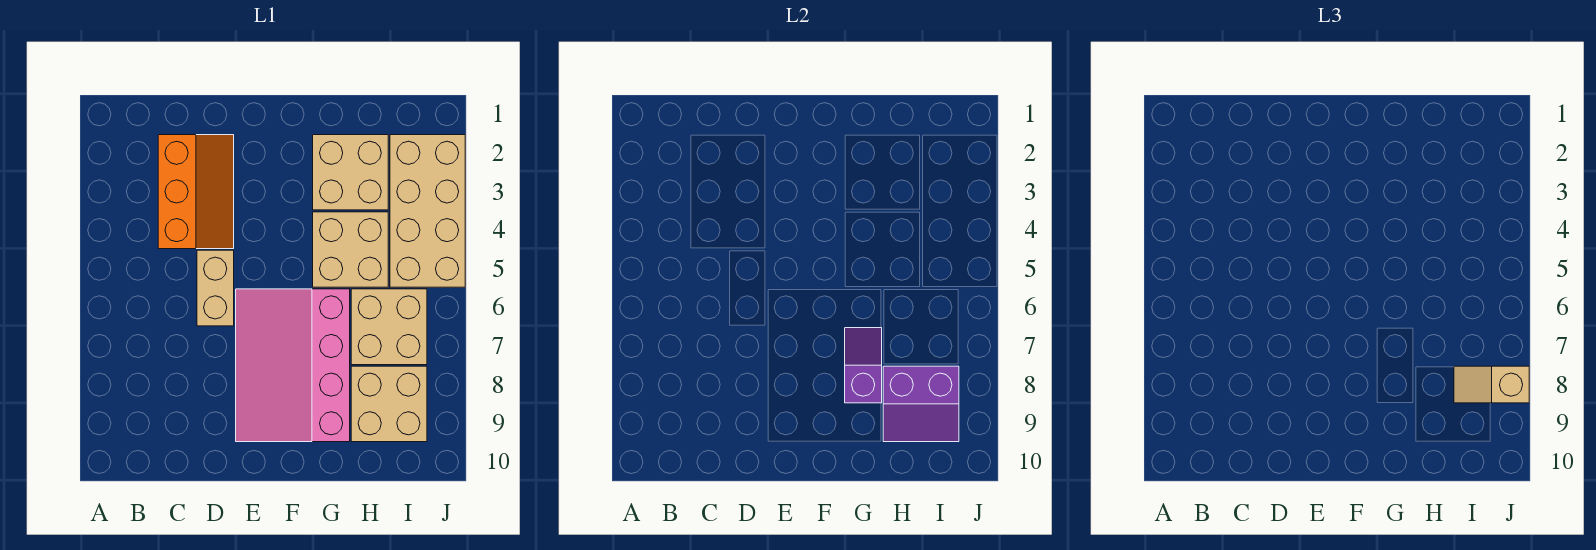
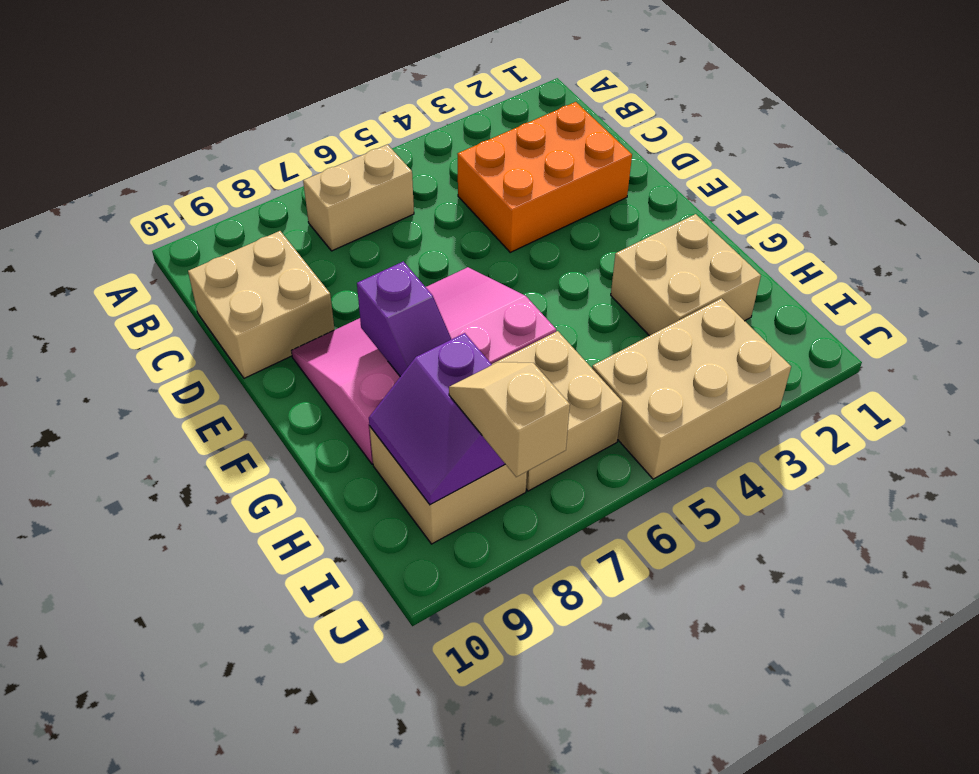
orange 2x3 slope [158,135,234,249] -> orange 2x3 brick [458,102,632,252]
tan 1x2 brick [197,250,234,326] -> tan 1x2 brick moved to [303,145,414,251]
tan 2x2 brick [313,212,388,287] -> tan 2x2 brick moved to [188,231,335,378]
purple 1x2 slope [845,328,882,403] -> purple 1x2 slope turned to [357,261,451,377]
tan 2x4 brick [390,135,465,287] -> tan 2x3 brick [592,298,791,479]

